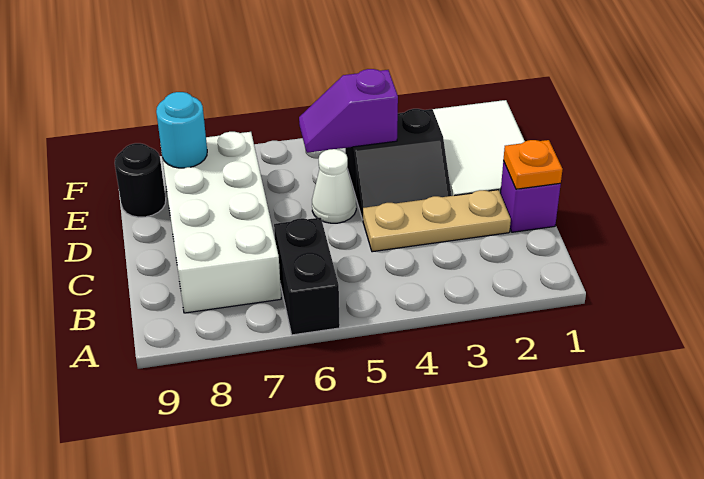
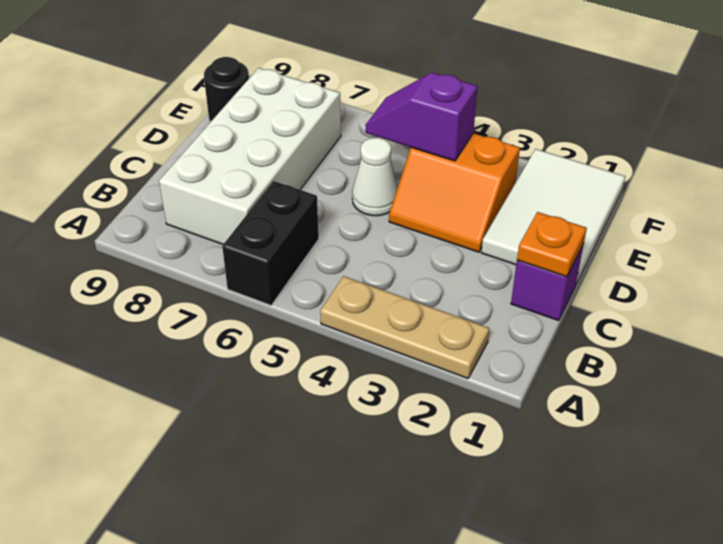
tan 1x3 plate [363,190,511,252] -> tan 1x3 plate moved to [320,276,490,379]
black 2x2 slope [345,109,452,220] -> orange 2x2 slope [389,133,520,252]
cyan 1x1 round brick [156,92,207,168] -> none

